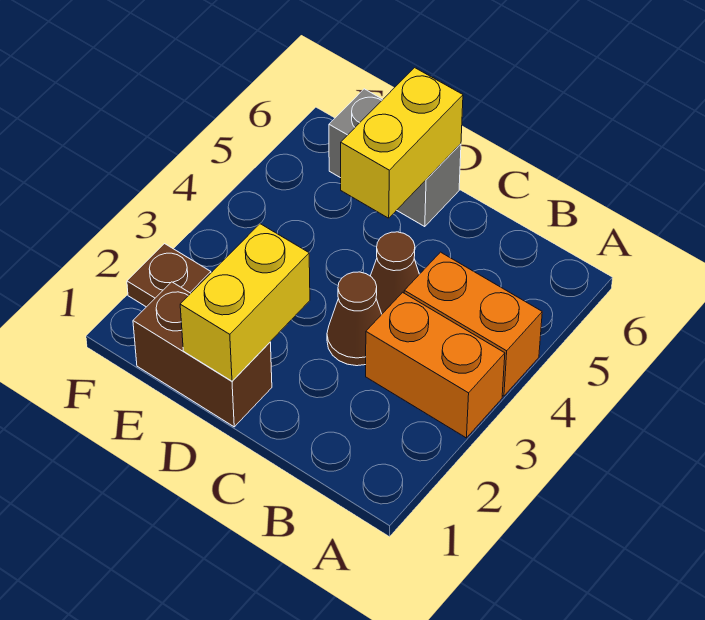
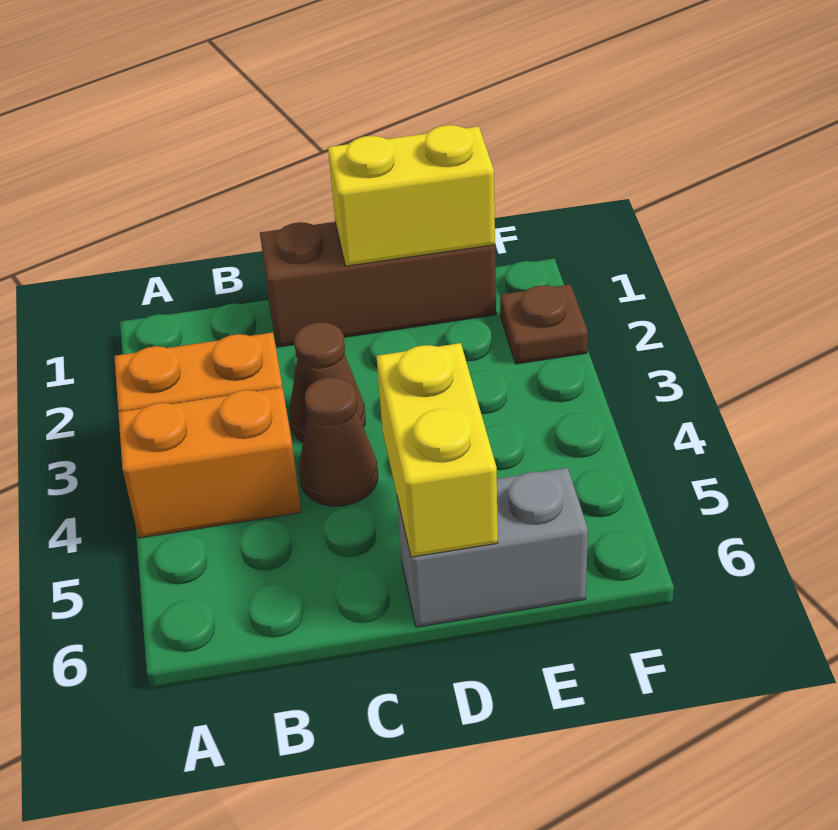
brown 1x2 brick [133,282,272,427] -> brown 1x3 brick [260,222,496,347]
yellow 1x2 brick [180,224,310,381] -> yellow 1x2 brick turned to [328,125,495,266]

